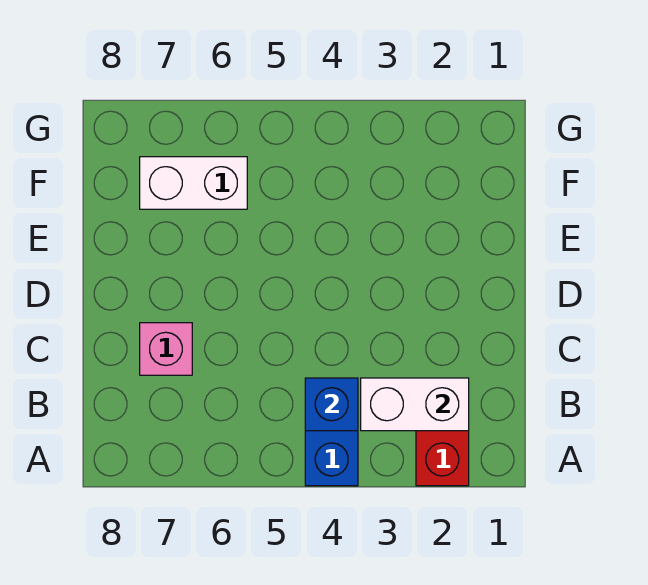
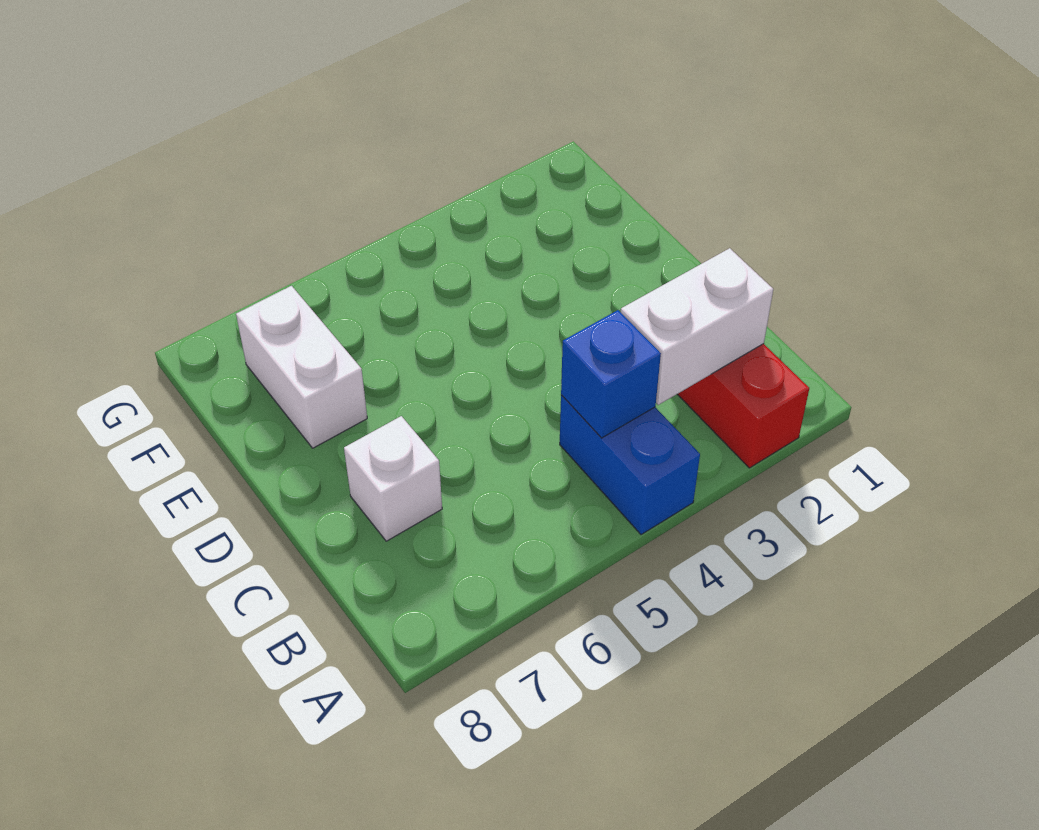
pink 1x1 brick [140,323,192,375] -> white 1x1 brick [344,416,442,541]
white 1x2 brick [140,157,247,209] -> white 1x2 brick turned to [236,286,367,448]

